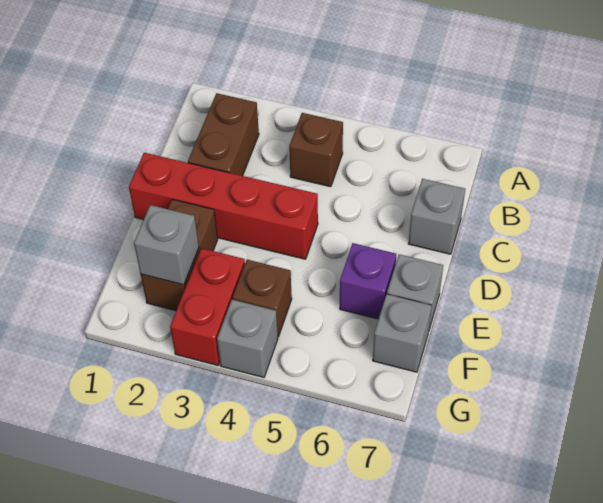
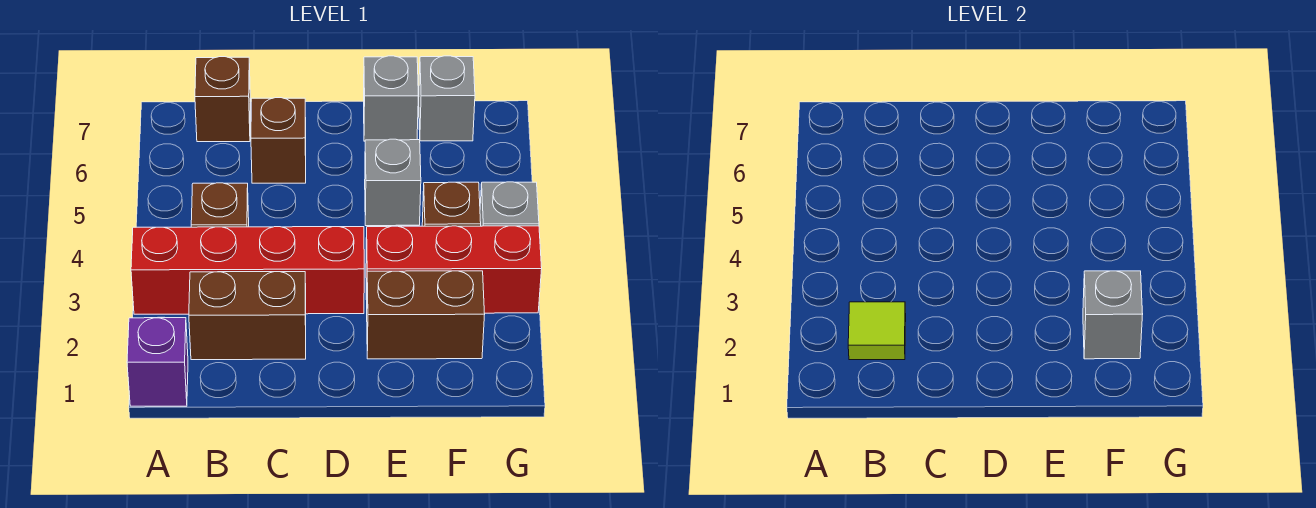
none -> lime 1x1 tile [848,302,906,360]
none -> brown 1x1 brick [195,57,250,142]
none -> brown 1x1 brick [251,98,306,183]
grey 1x1 brick [409,179,465,254] -> grey 1x1 brick moved to [365,139,421,226]
red 1x4 brick [129,153,318,259] -> red 1x4 brick turned to [131,227,364,314]
purple 1x1 brick [340,243,396,319] -> purple 1x1 brick moved to [127,318,188,406]
red 1x2 brick [170,248,245,365] -> red 1x3 brick [366,226,542,313]

